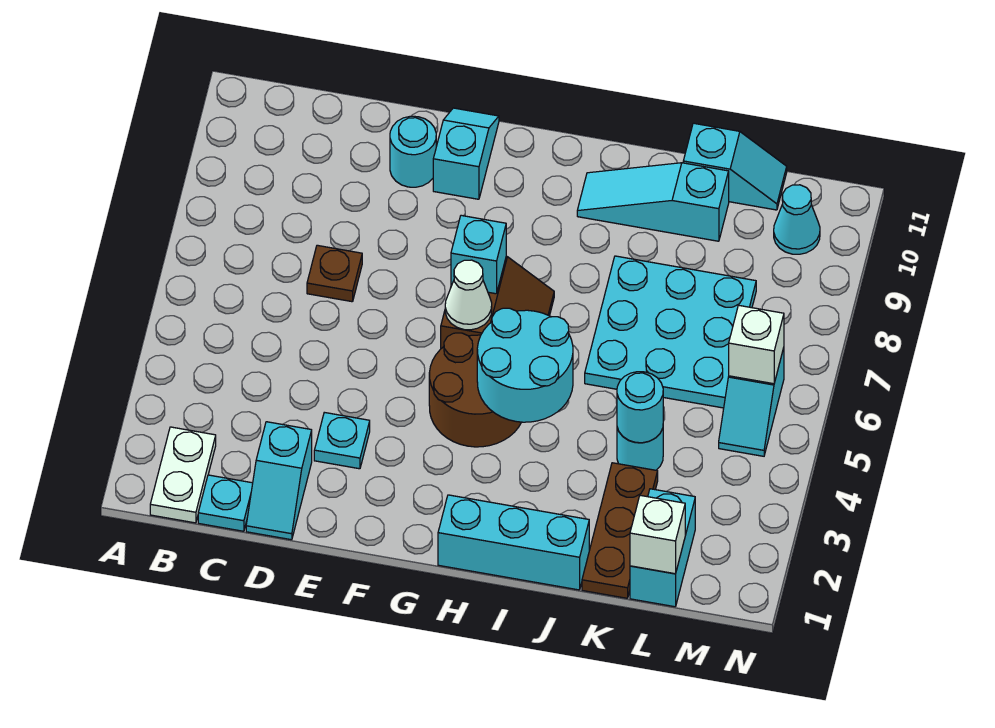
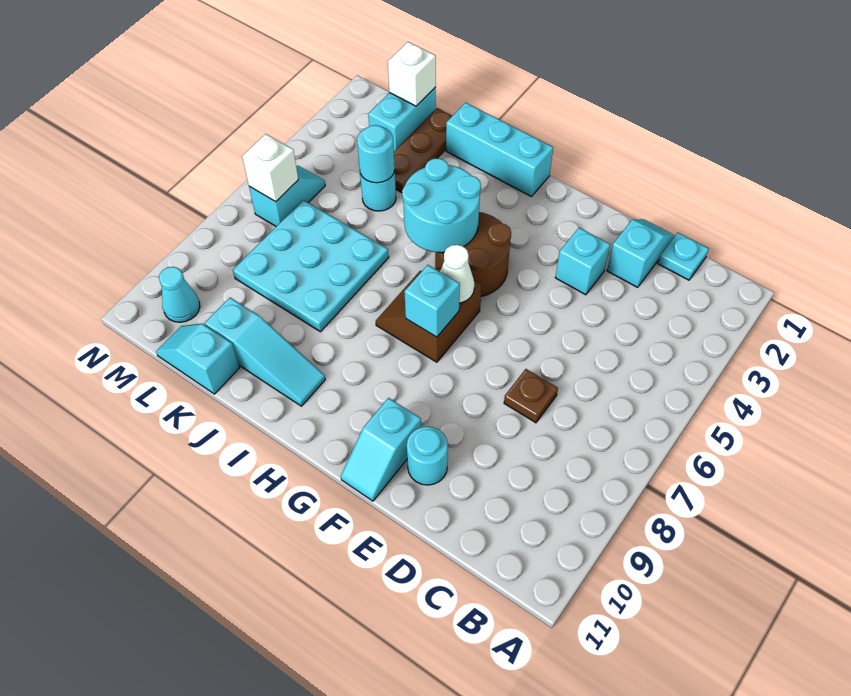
white 1x2 plate [150,427,216,523] -> none
cyan 1x1 plate [314,412,370,469] -> cyan 1x1 brick [555,228,610,295]

